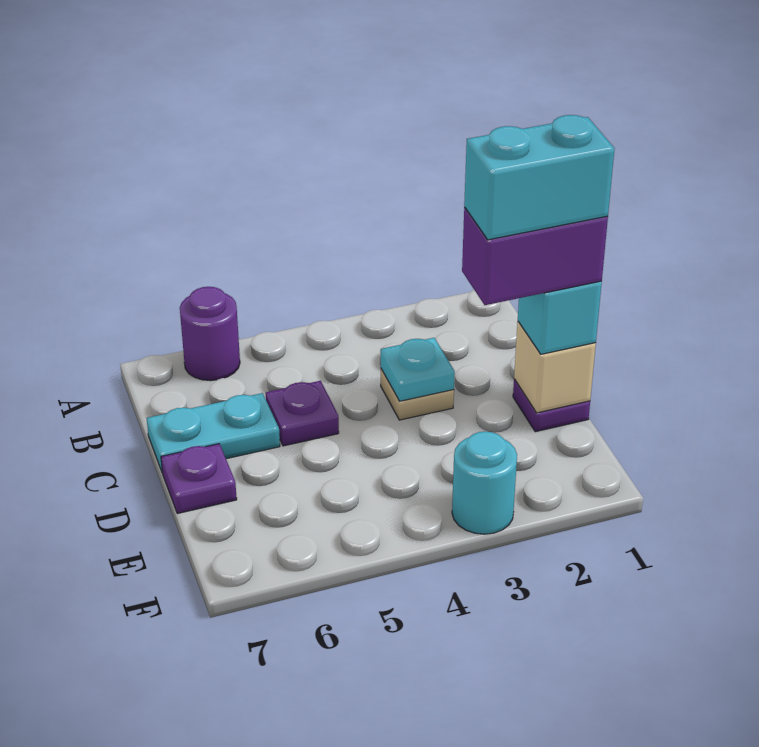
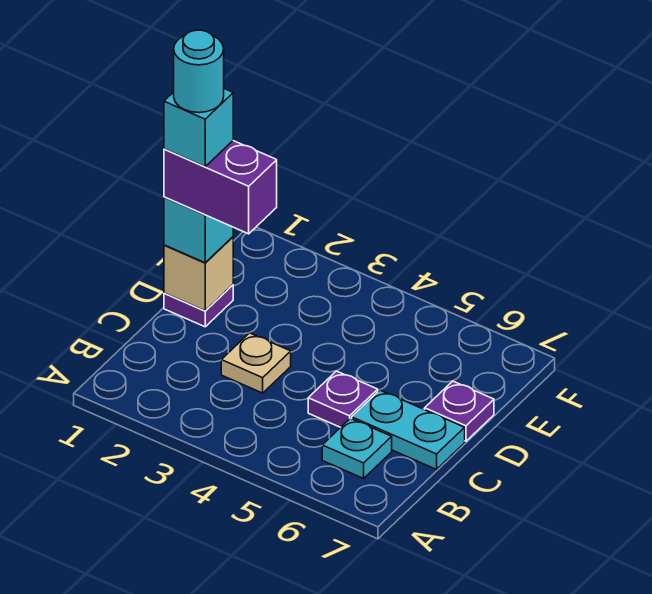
purple 1x1 round brick [180,287,240,381] -> none
cyan 1x1 plate [381,338,455,401] -> cyan 1x1 plate moved to [322,418,392,478]
cyan 1x2 brick [464,115,615,240] -> cyan 1x1 brick [164,89,233,167]
cyan 1x1 round brick [452,431,517,534] -> cyan 1x1 round brick moved to [174,30,224,113]

